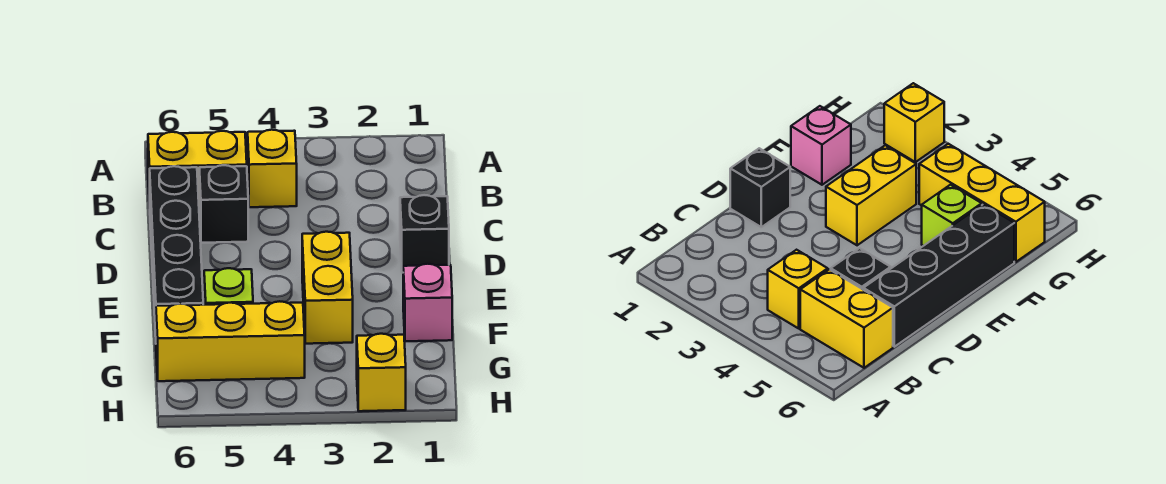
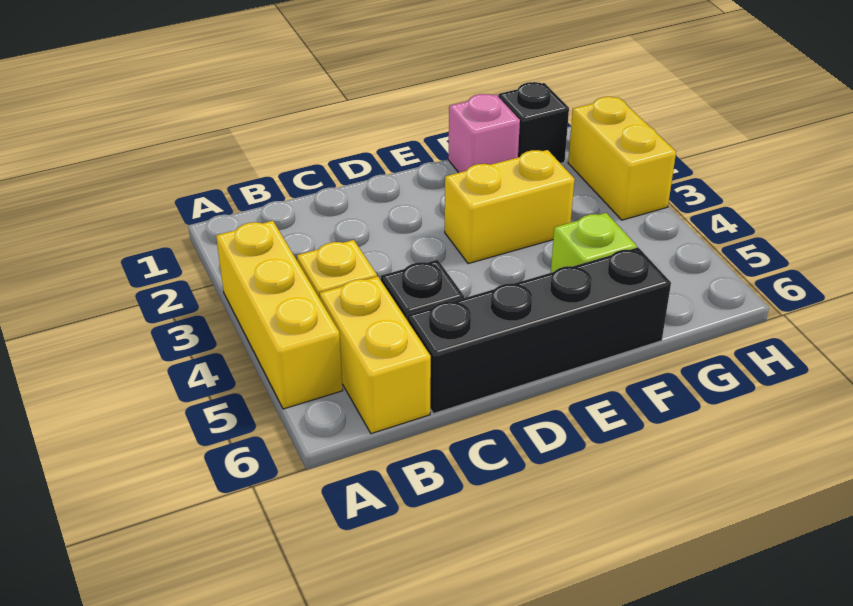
black 1x1 brick [400,195,449,273] -> black 1x1 brick moved to [498,82,569,163]
yellow 1x3 brick [156,301,305,381] -> yellow 1x3 brick moved to [216,221,343,409]
yellow 1x1 brick [357,334,406,411] -> yellow 1x2 brick [568,97,676,220]

